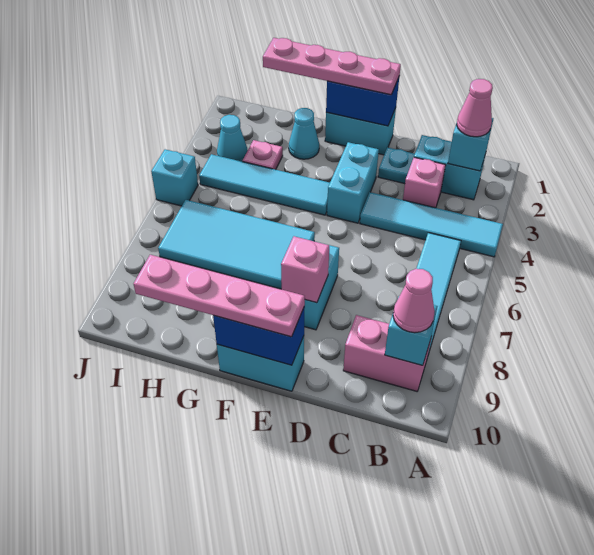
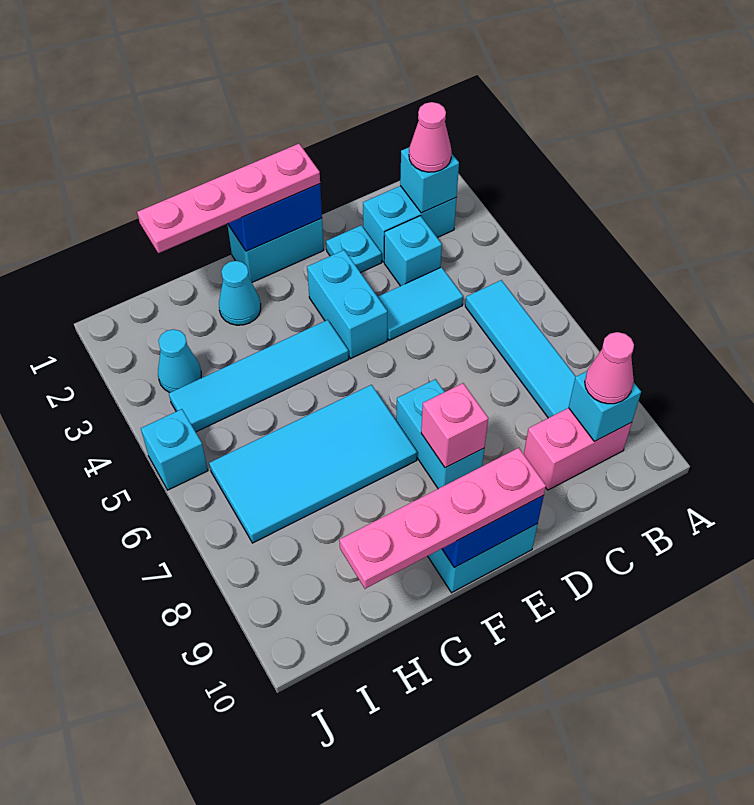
cyan 1x4 tile [360,192,503,257] -> cyan 1x2 tile [378,267,463,340]
pink 1x1 brick [403,157,446,208] -> cyan 1x1 brick [384,216,442,286]
pink 1x1 plate [243,140,283,170] -> none

